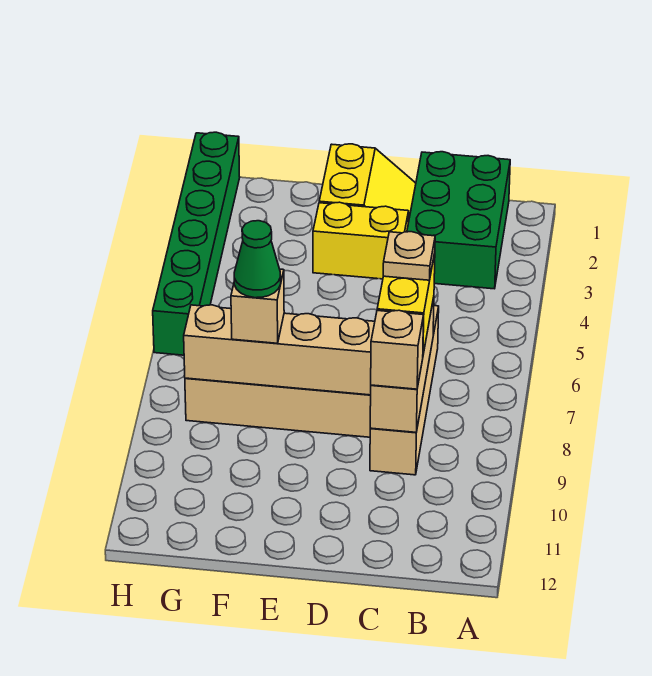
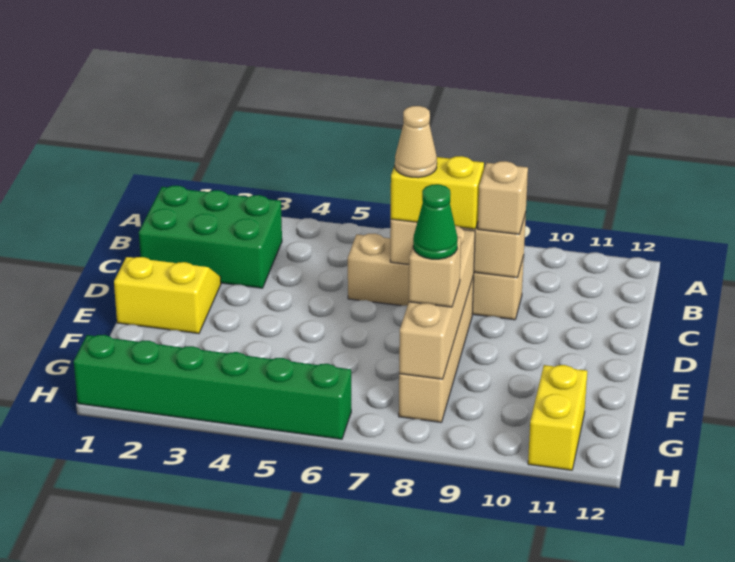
tan 1x1 plate [383,232,435,280] -> tan 1x1 cone [395,106,437,178]
yellow 1x2 brick [313,202,409,279] -> yellow 1x2 brick moved to [528,365,587,470]

